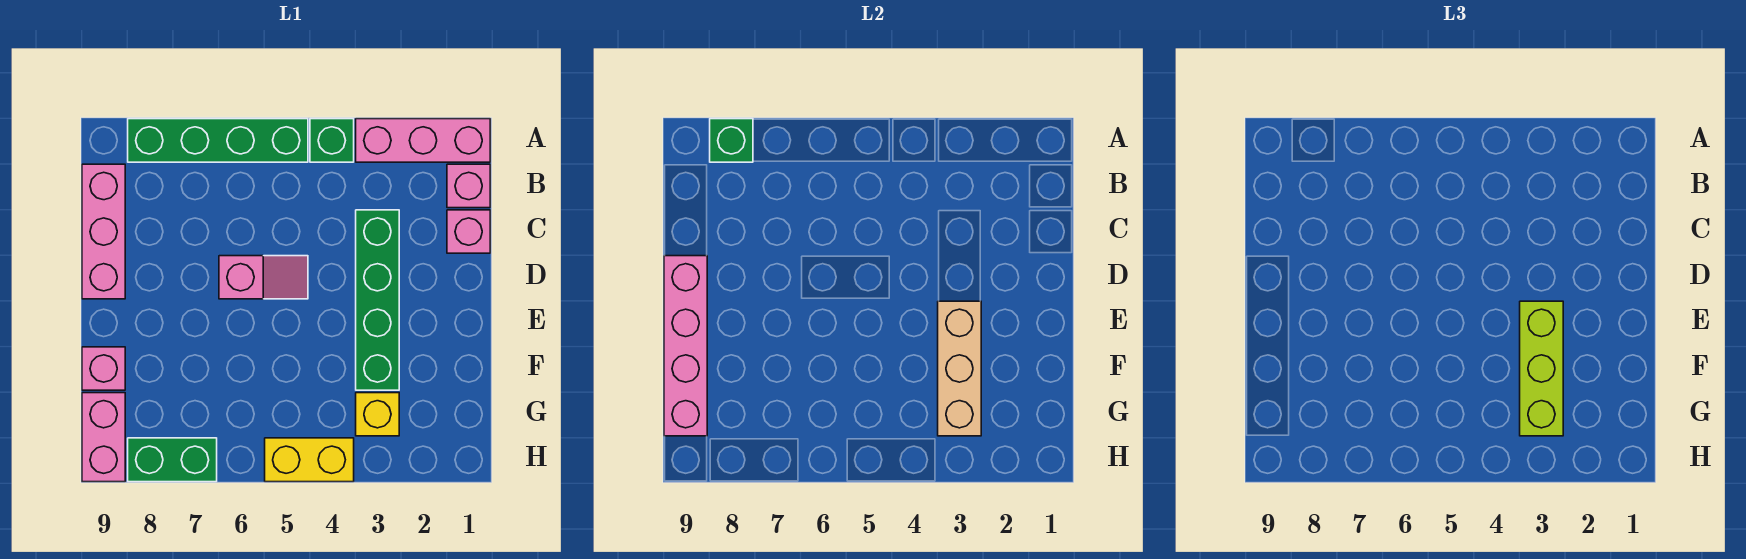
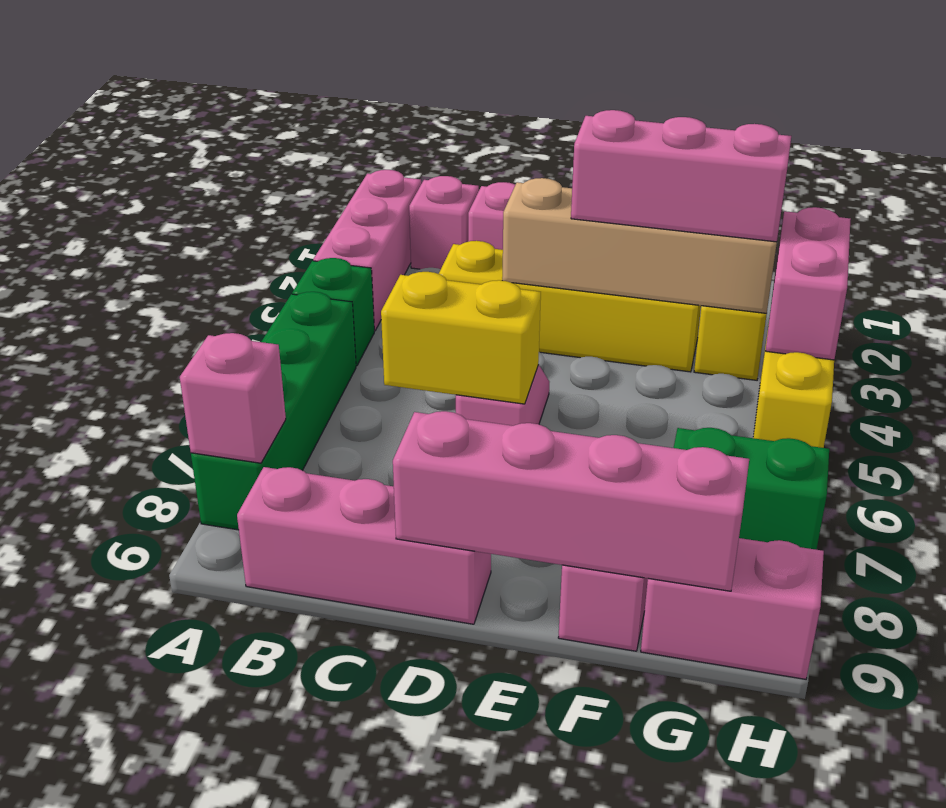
green 1x1 brick [710,119,753,162] -> pink 1x1 brick [180,333,286,463]
green 1x4 brick [356,210,399,390] -> yellow 1x4 brick [439,241,701,372]
none -> yellow 1x2 brick [381,272,541,404]
tan 1x3 brick [938,301,981,436] -> tan 1x4 brick [502,178,777,313]
lime 1x3 brick [1520,301,1563,436] -> pink 1x3 brick [571,110,791,242]
none -> pink 1x2 brick [765,207,851,360]
green 1x2 brick [128,438,217,482] -> green 1x2 brick turned to [674,428,829,550]

